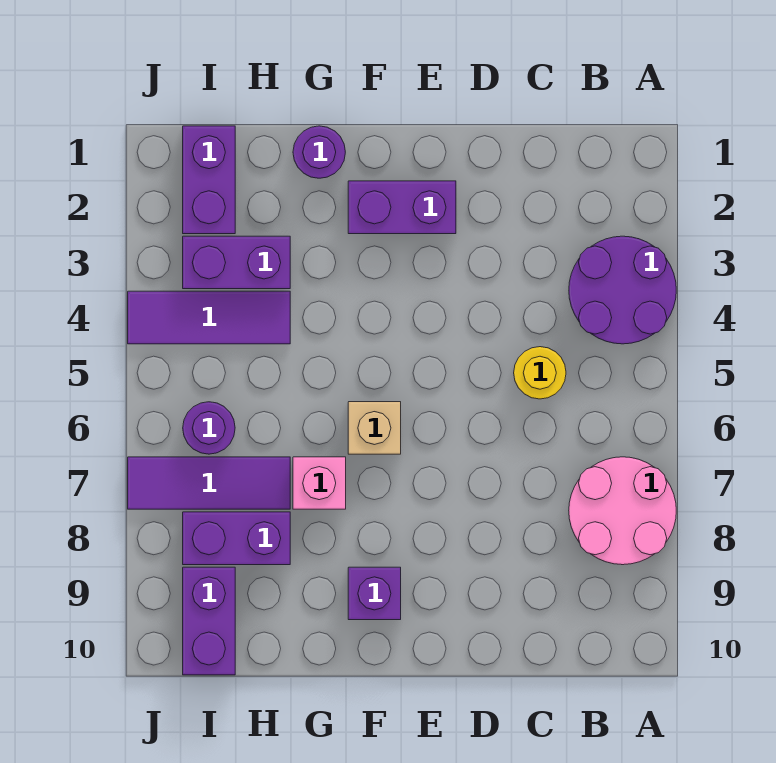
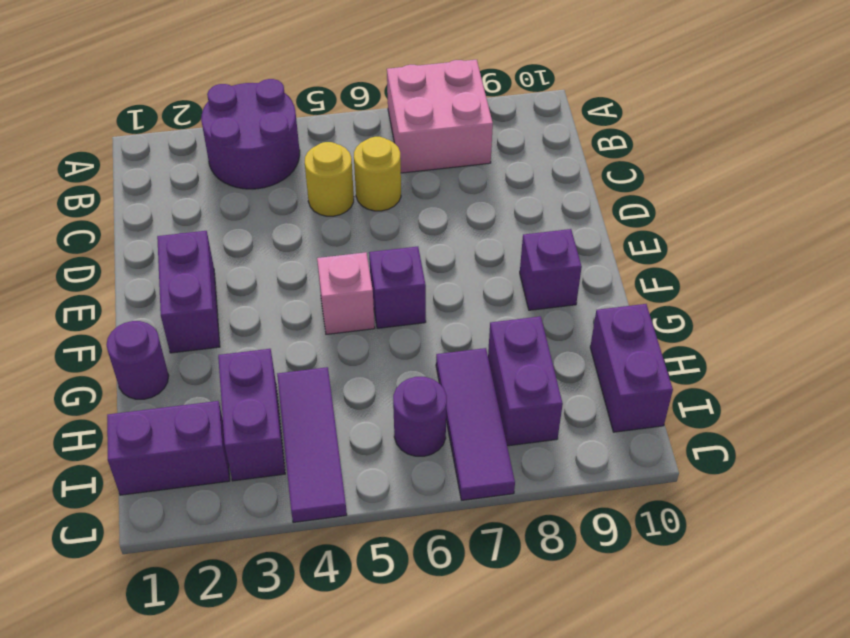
pink 2x2 round brick [569,457,676,565] -> pink 2x2 brick [387,60,493,173]
none -> yellow 1x1 round brick [354,137,401,211]
tan 1x1 brick [348,402,401,454] -> purple 1x1 brick [369,247,426,328]
pink 1x1 brick [293,457,346,509] -> pink 1x1 brick moved to [317,252,375,334]
purple 1x2 brick [183,567,235,675] -> purple 1x2 brick turned to [590,304,673,432]

